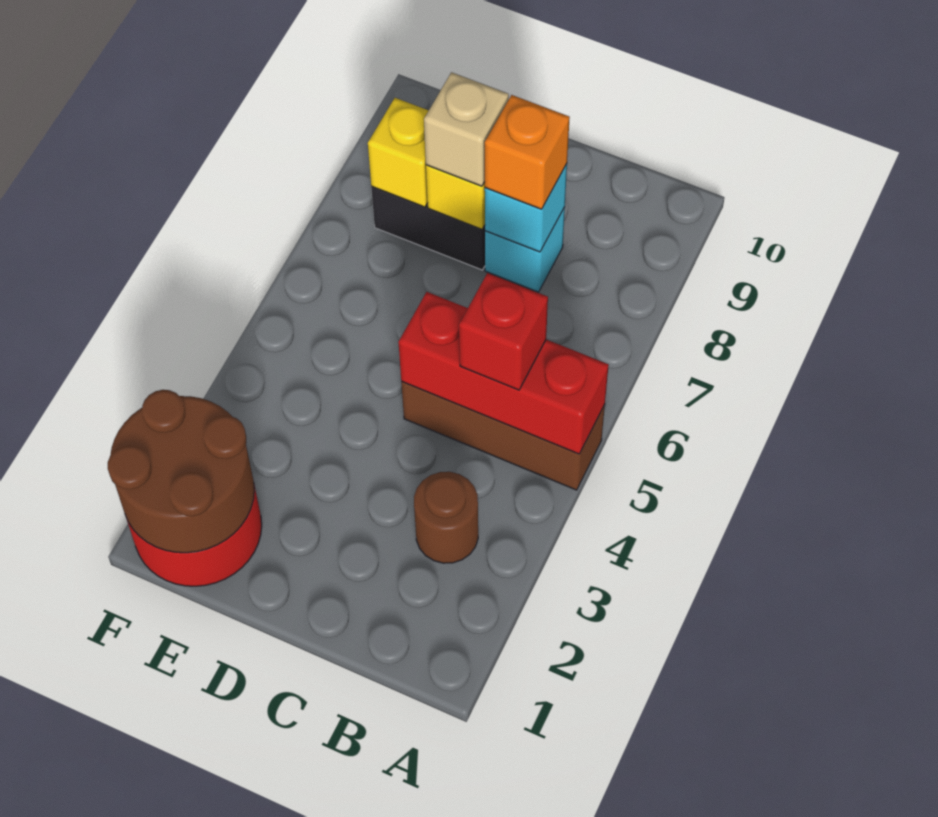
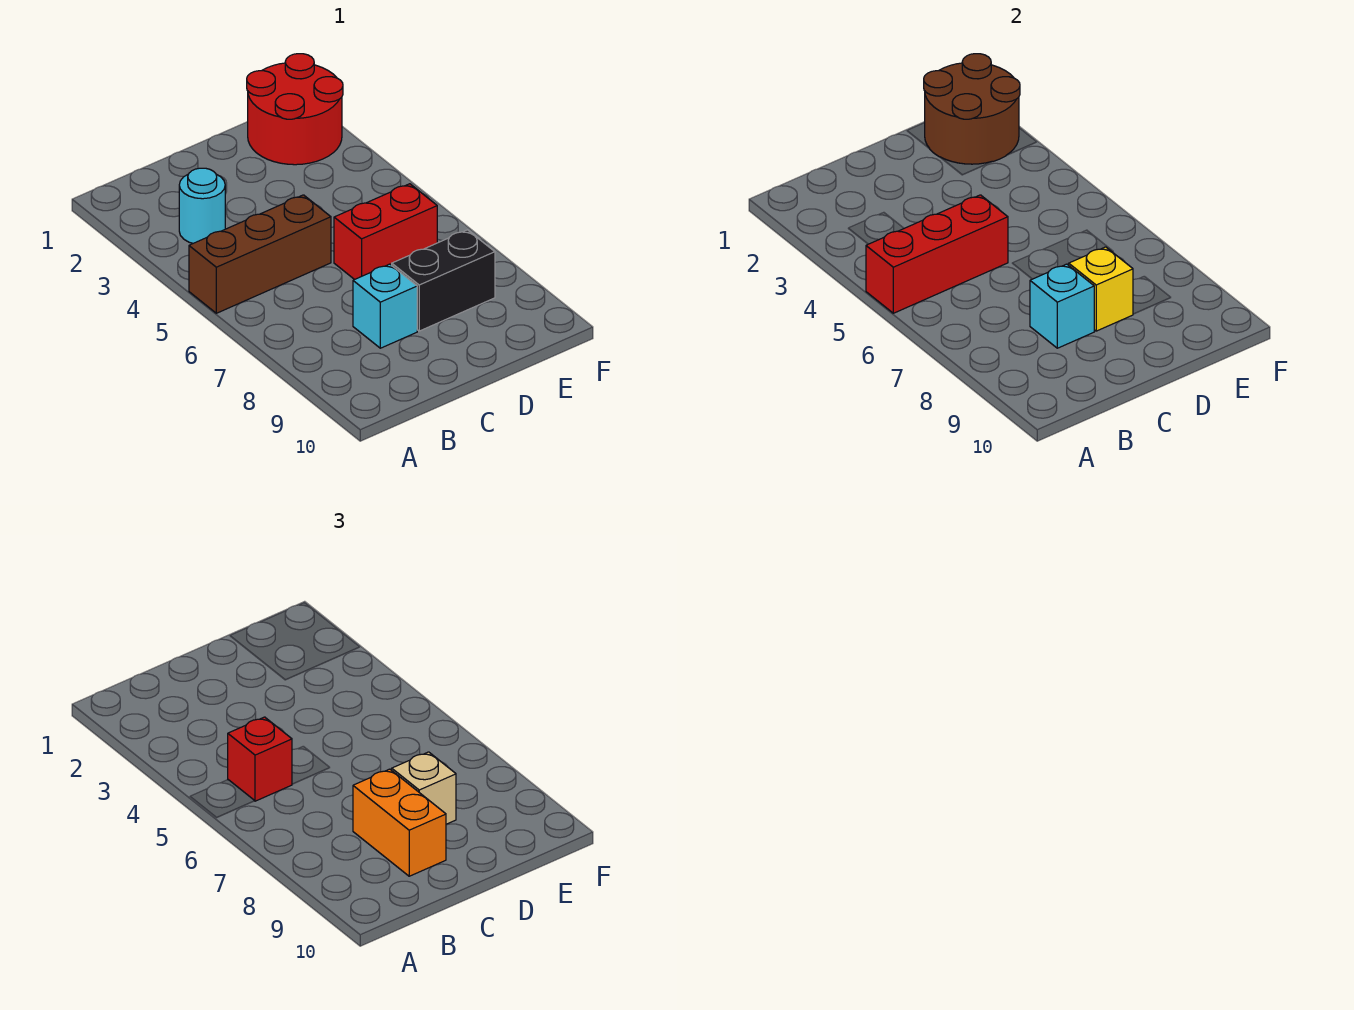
brown 1x1 round brick [414,472,478,563] -> cyan 1x1 round brick [179,168,225,243]
orange 1x1 brick [484,95,570,209] -> orange 1x2 brick [353,769,446,876]
none -> red 1x2 brick [334,184,437,280]
yellow 1x1 brick [368,98,429,207] -> none

